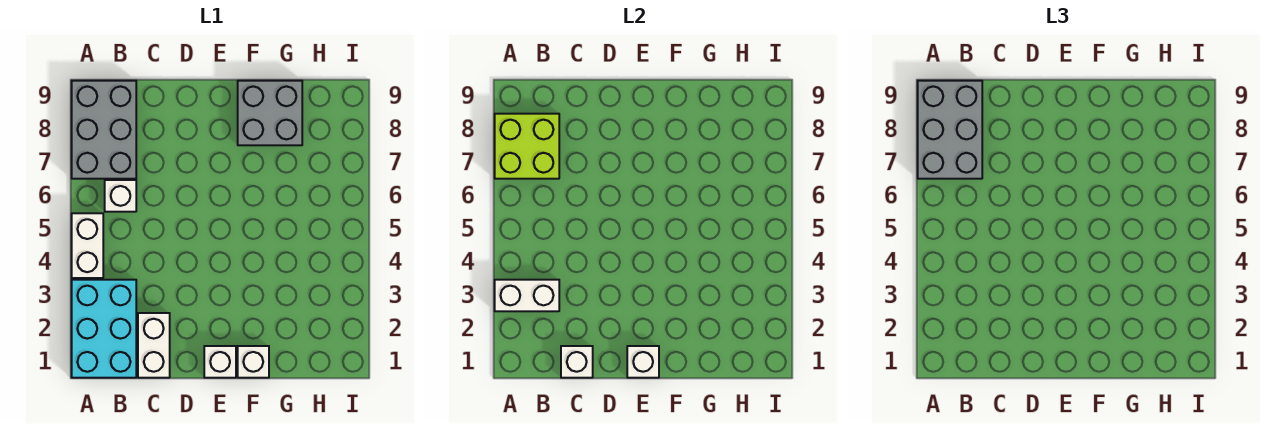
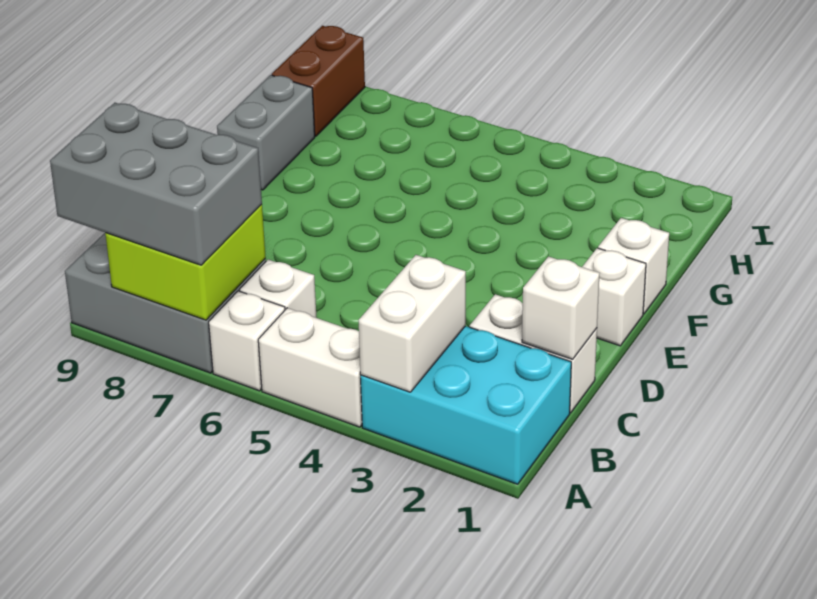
white 1x1 brick [627,346,659,378] -> white 1x1 brick moved to [209,291,285,391]
grey 2x2 brick [238,81,302,145] -> grey 1x2 brick [217,75,315,190]
none -> brown 1x2 brick [272,26,365,136]

